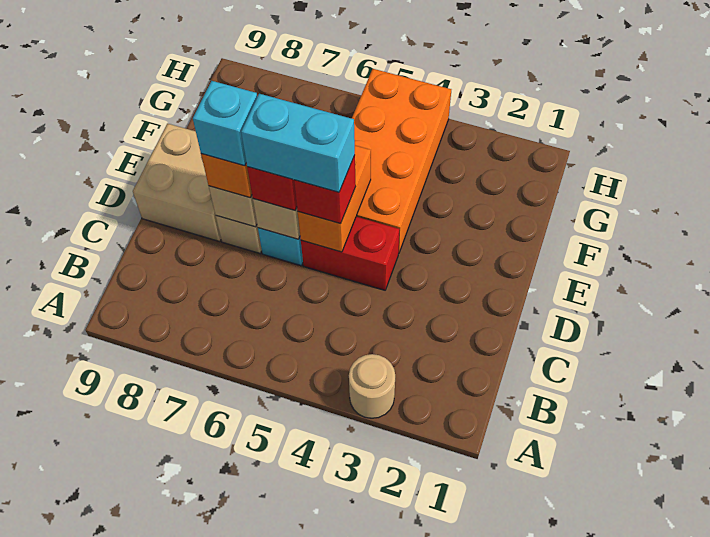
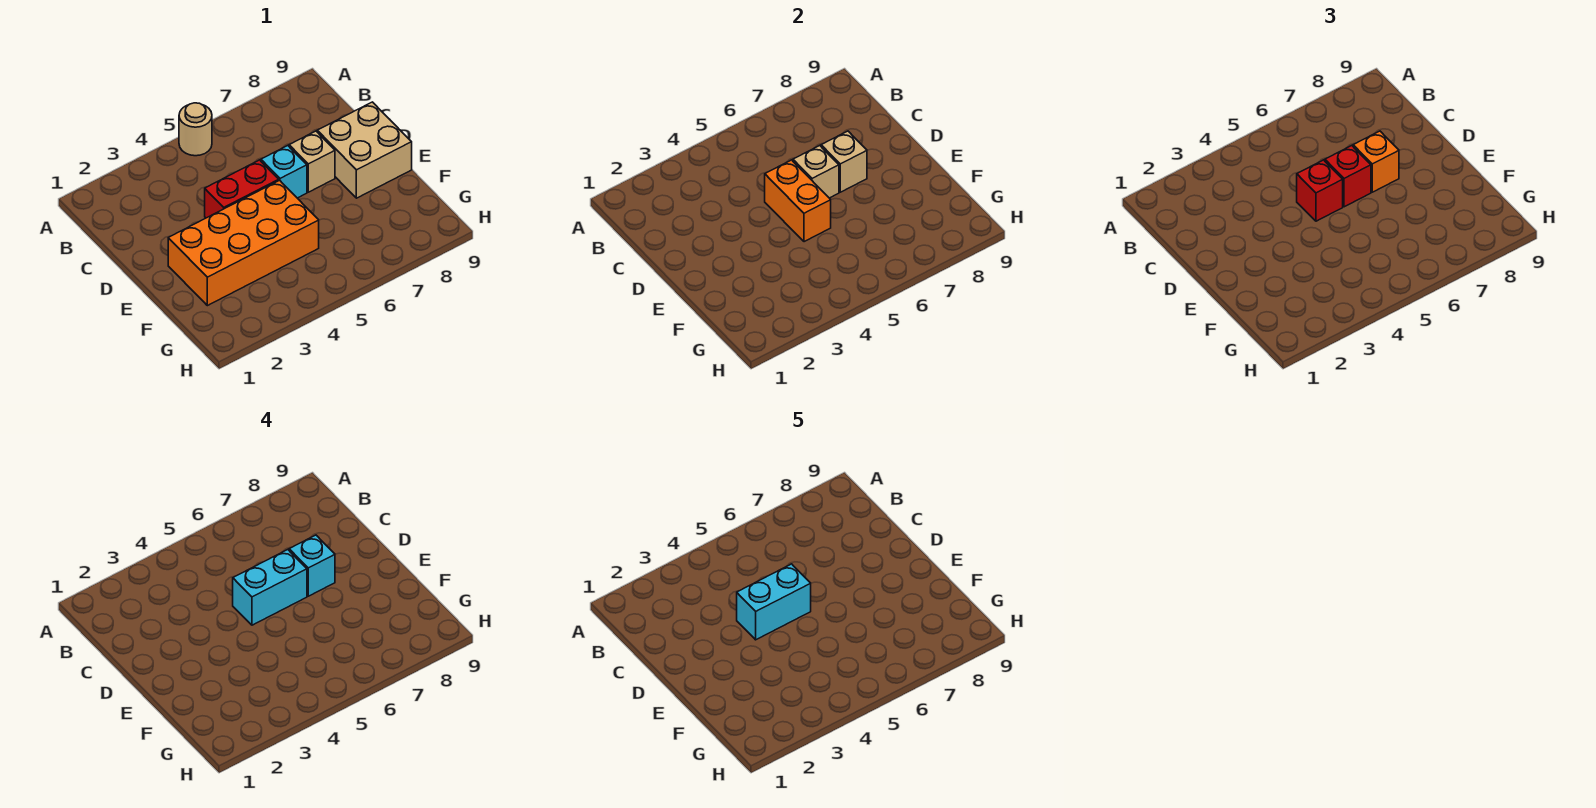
tan 1x1 round brick [349,354,395,418] -> tan 1x1 round brick moved to [179,103,212,156]
none -> cyan 1x2 brick [737,564,811,640]
orange 2x4 brick [352,69,451,254] -> orange 2x4 brick turned to [168,180,319,306]

